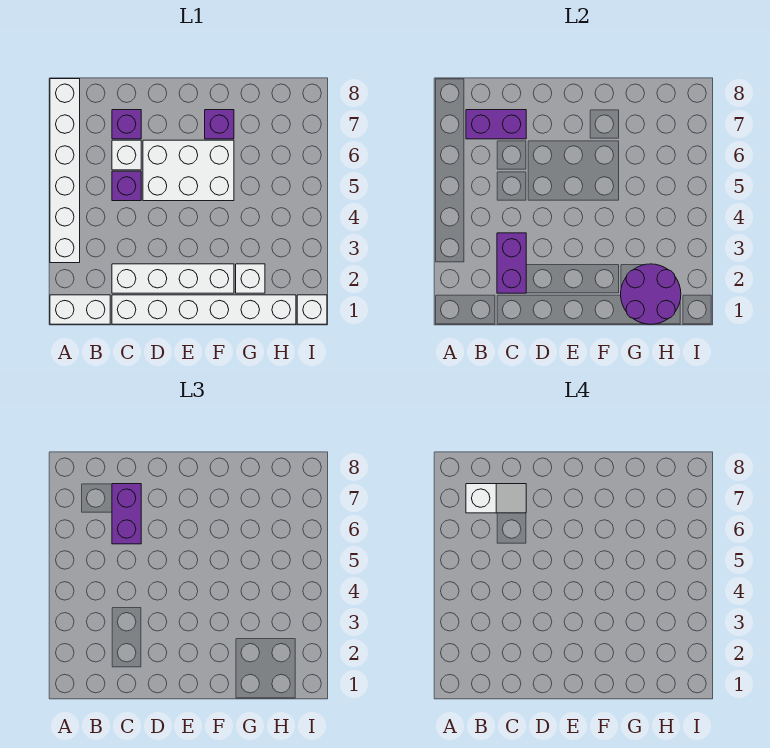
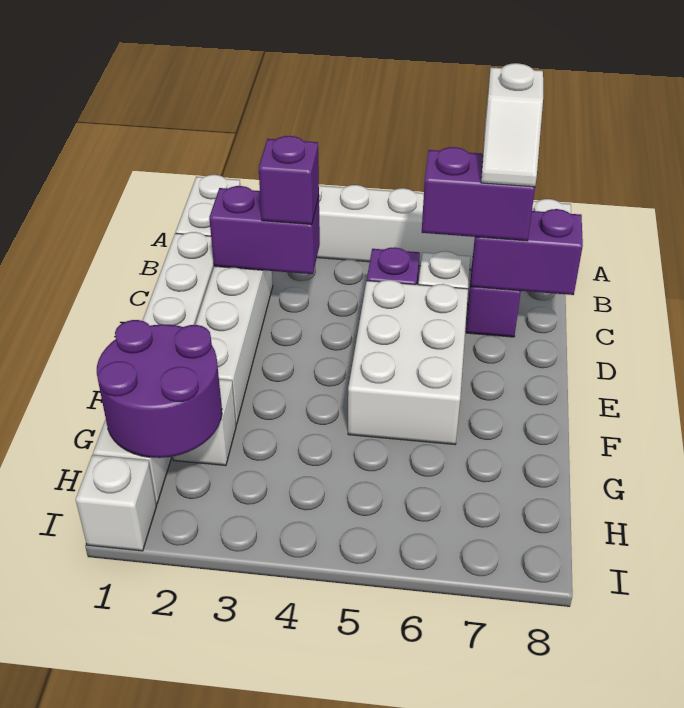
purple 1x2 brick [466,110,526,139] -> purple 1x2 brick turned to [471,209,583,295]
purple 1x1 brick [205,110,234,139] -> purple 1x1 brick moved to [259,136,319,225]

